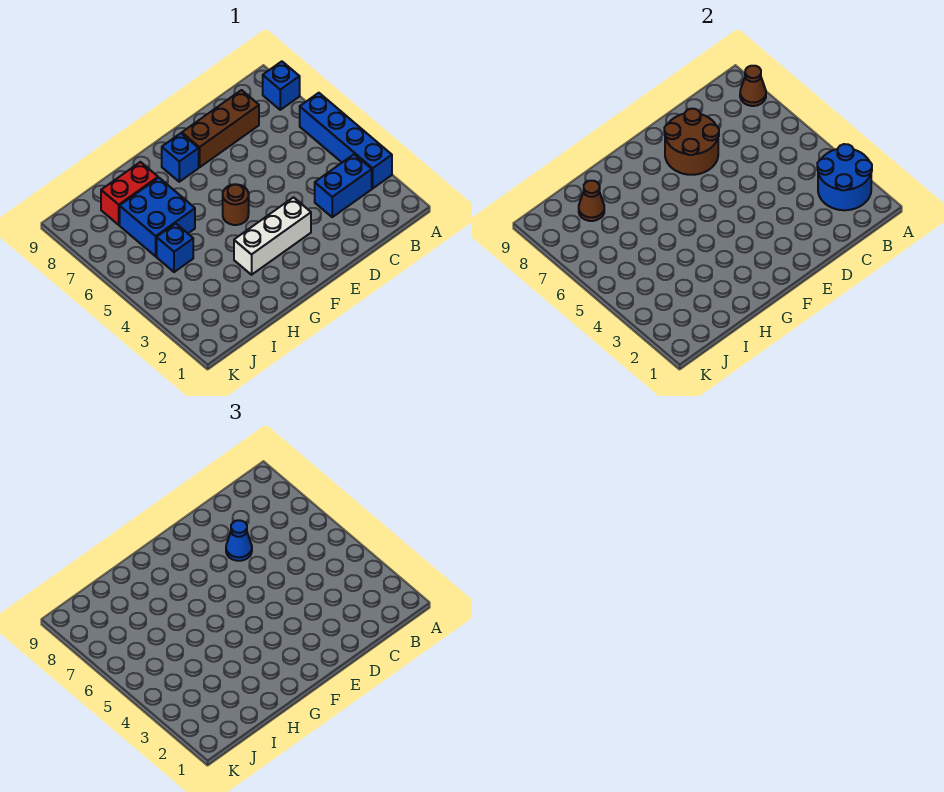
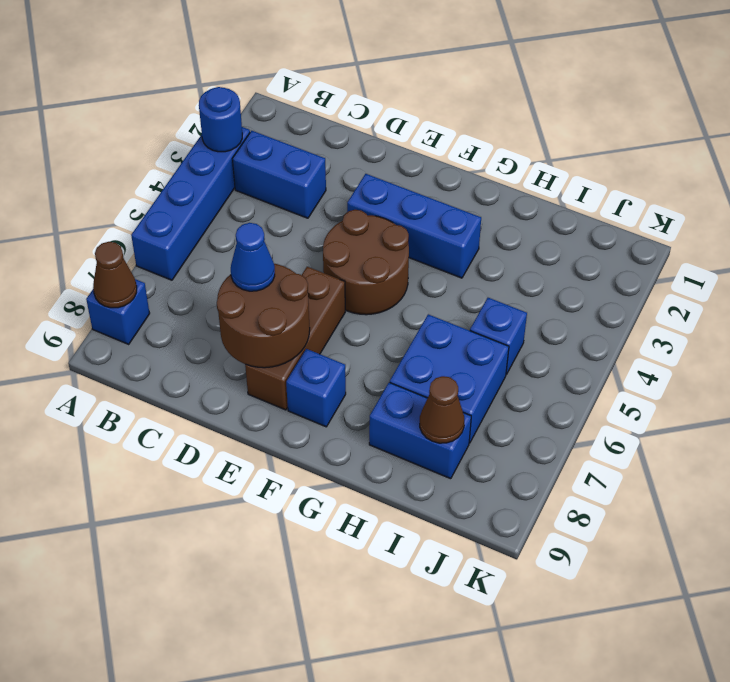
blue 2x2 round brick [817,144,872,210] -> blue 1x1 round brick [199,87,242,152]
brown 1x3 brick [182,90,259,167] -> brown 1x3 brick turned to [245,267,345,410]
white 1x3 brick [234,197,311,275] -> blue 1x3 brick [347,174,481,278]
brown 1x1 round brick [223,184,249,225] -> brown 2x2 round brick [323,210,409,315]
red 1x2 brick [101,162,158,225] -> blue 1x2 brick [369,382,471,479]

